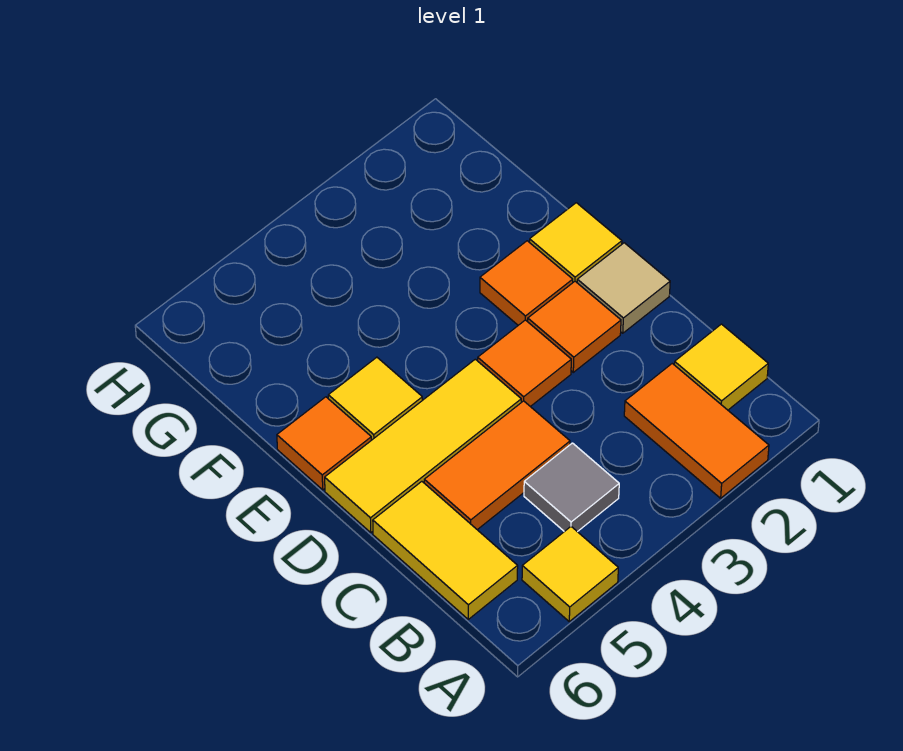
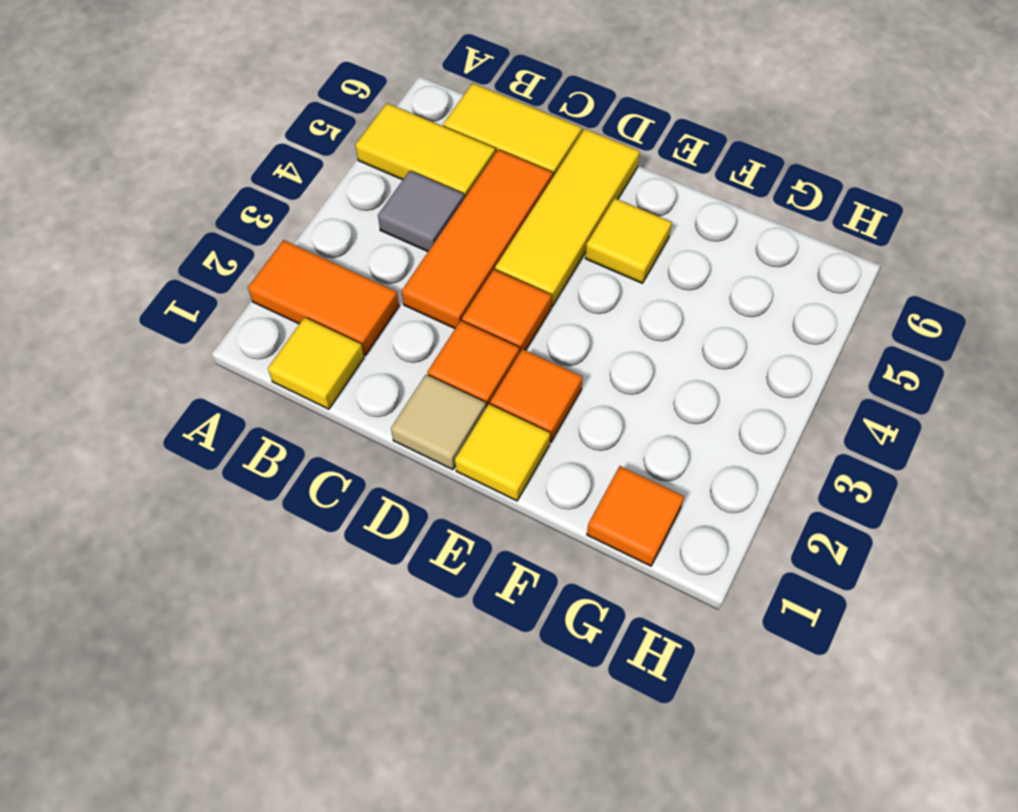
yellow 1x1 tile [522,527,618,621] -> yellow 1x2 tile [356,103,495,198]
orange 1x2 tile [424,401,570,530] -> orange 1x3 tile [402,150,553,328]
orange 1x1 tile [277,397,371,490] -> orange 1x1 tile moved to [587,466,684,566]

